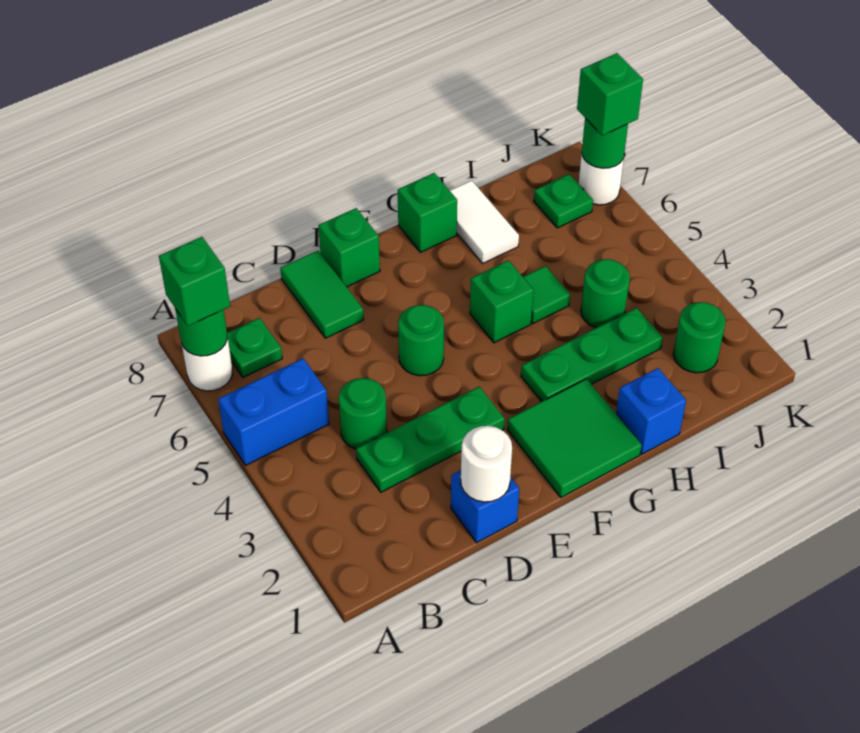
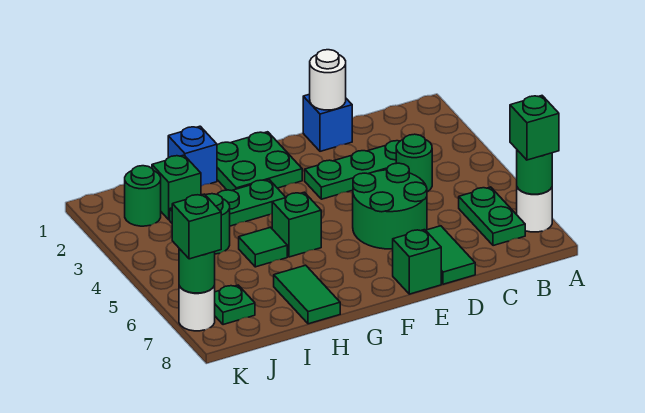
blue 1x2 brick [218,359,329,466] -> none
green 1x1 plate [227,318,282,377] -> green 1x2 plate [459,187,525,246]
green 1x1 round brick [398,305,444,376] -> green 2x2 round brick [353,163,427,249]
green 2x2 tile [507,379,642,497] -> green 2x2 plate [217,132,302,191]
green 1x1 brick [398,173,457,252] -> green 1x1 brick moved to [152,155,201,220]
white 1x2 tile [449,180,519,263] -> green 1x2 tile [274,265,340,324]

